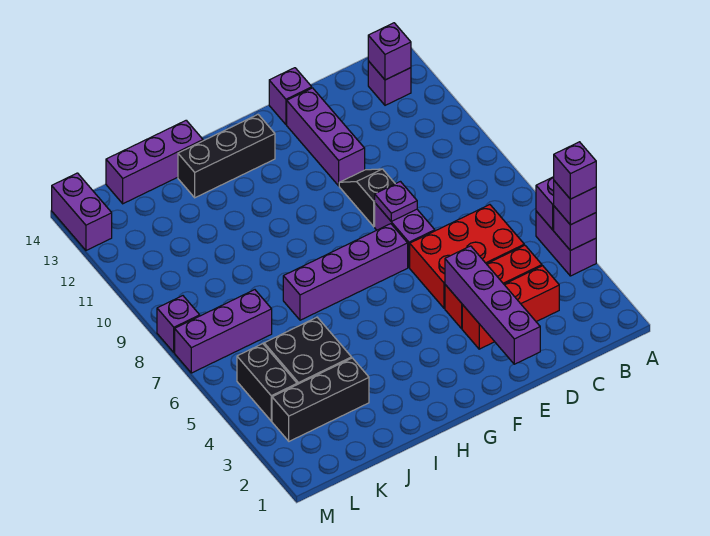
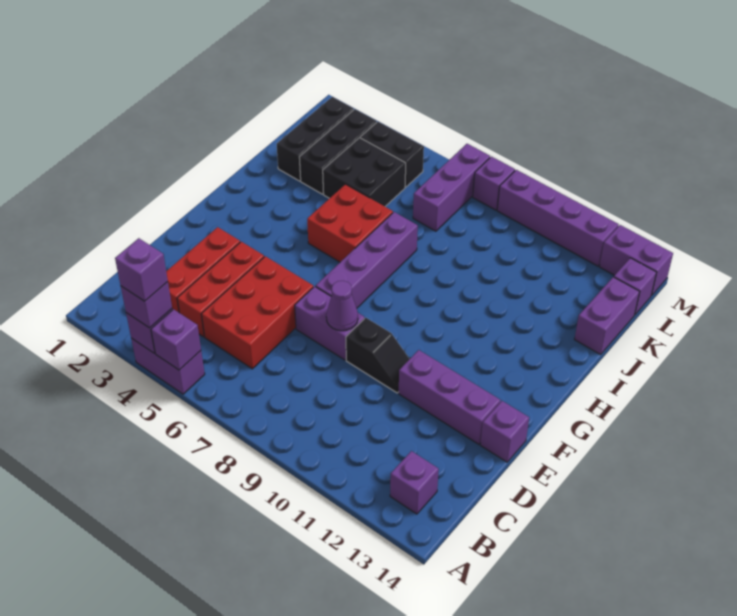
purple 1x1 brick [368,23,411,80] -> purple 1x1 brick moved to [614,258,656,314]
purple 1x4 brick [445,246,540,364] -> purple 1x4 brick moved to [497,170,619,266]
purple 1x1 plate [375,182,417,221] -> purple 1x1 cone [326,281,358,331]
black 1x3 brick [178,115,275,198] -> black 1x3 brick moved to [277,97,354,181]
none -> red 2x2 brick [307,184,393,262]
purple 1x3 brick [106,120,203,204] -> purple 1x2 brick [574,277,640,355]

